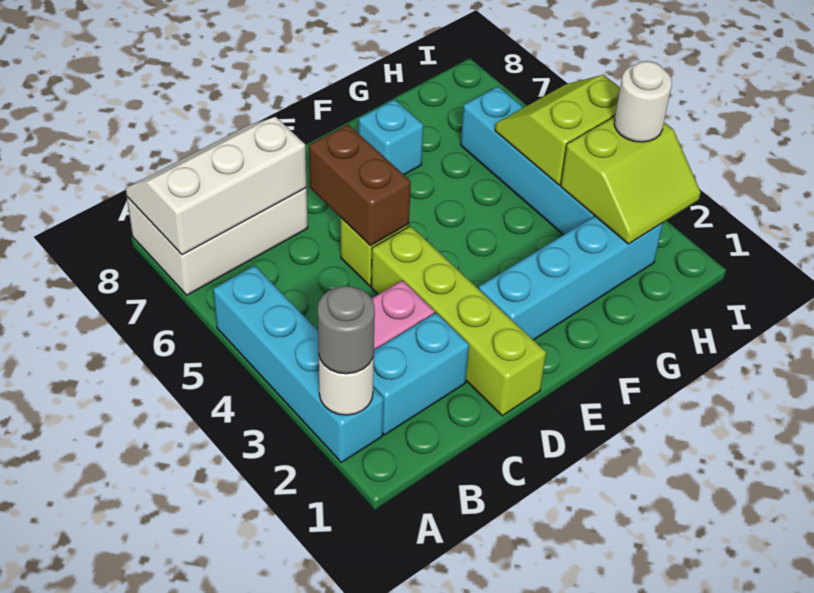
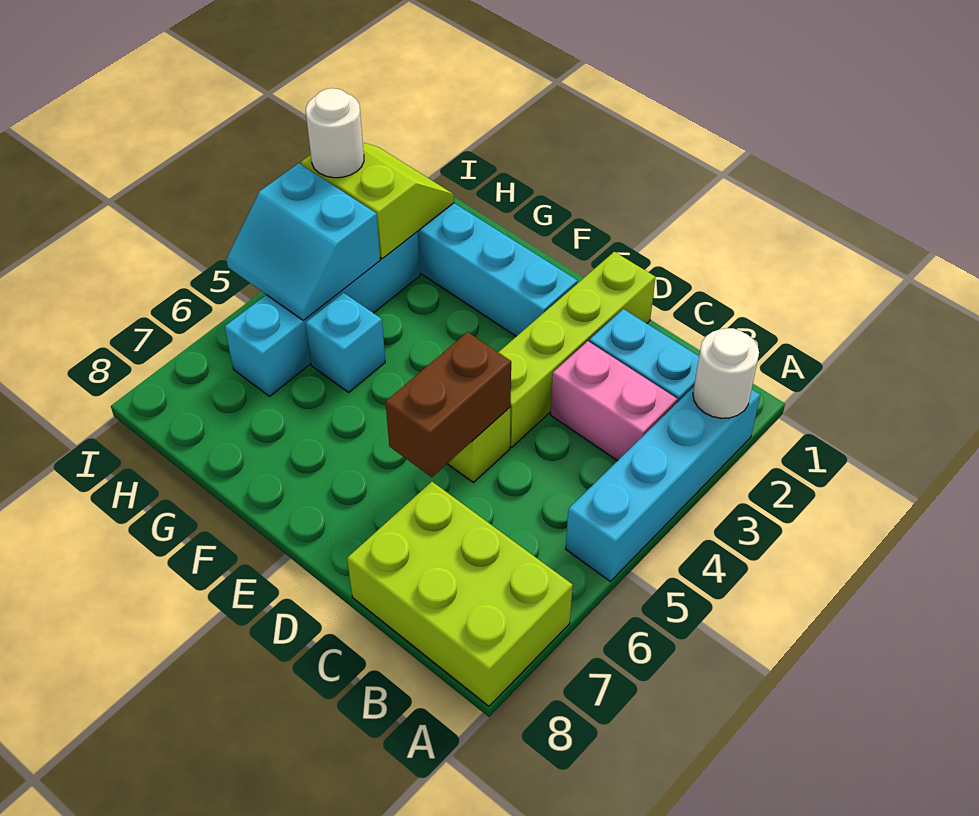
grey 1x1 round brick [318,286,375,374] -> none
white 2x3 brick [127,188,308,295] -> lime 2x3 brick [347,482,573,706]
white 2x3 slope [125,117,307,255] -> none
cyan 1x1 brick [359,99,423,175] -> cyan 1x1 brick moved to [305,293,385,392]
lime 2x2 slope [495,75,620,185] -> cyan 2x2 slope [226,163,380,320]

